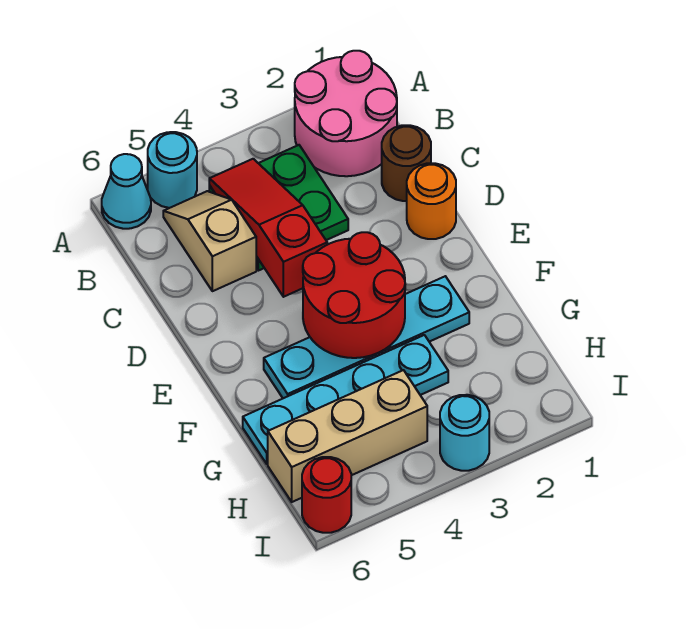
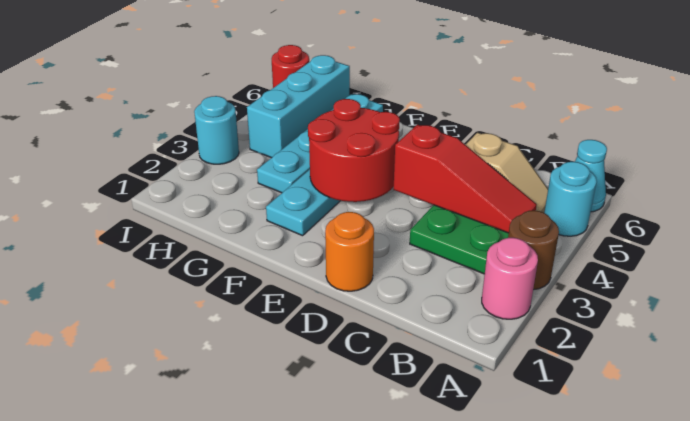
pink 2x2 round brick [295,51,397,176] -> pink 1x1 round brick [482,238,538,319]
brown 1x1 round brick [382,125,431,201] -> brown 1x1 round brick moved to [508,210,559,290]
tan 1x3 brick [268,370,427,502] -> cyan 1x3 brick [247,55,350,158]

